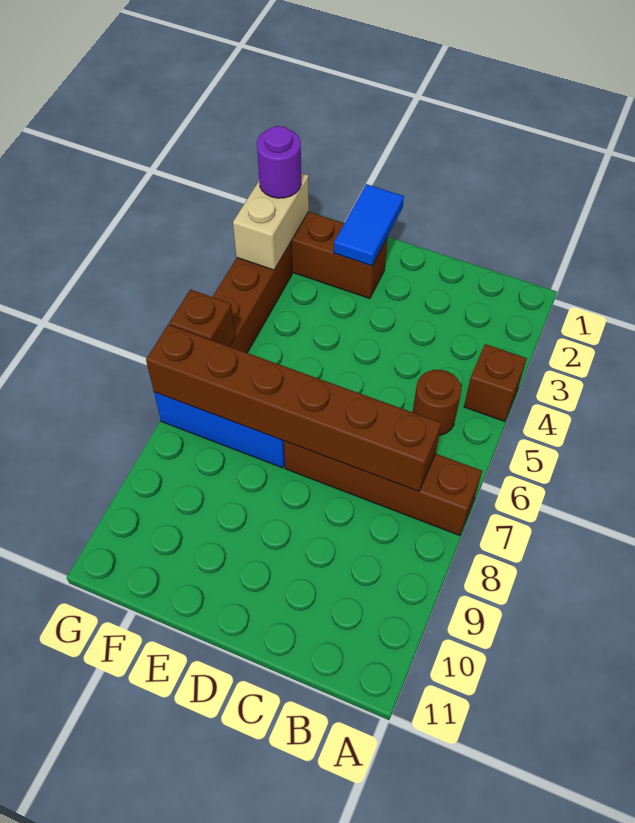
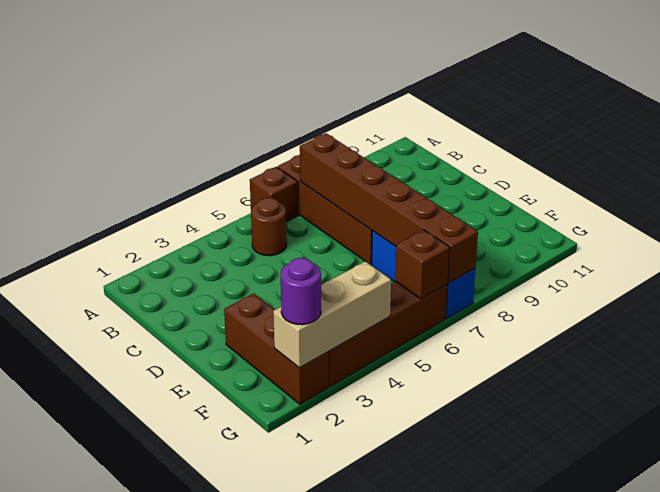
brown 1x1 brick [464,344,527,421] -> brown 1x1 brick moved to [250,167,298,222]
blue 1x2 tile [334,184,404,266] -> none
tan 1x2 brick [233,173,309,270] -> tan 1x3 brick [273,261,391,368]

